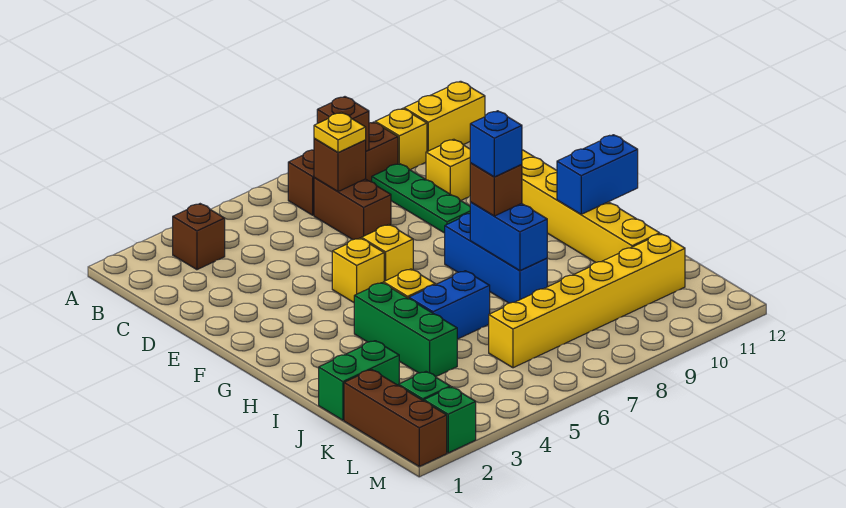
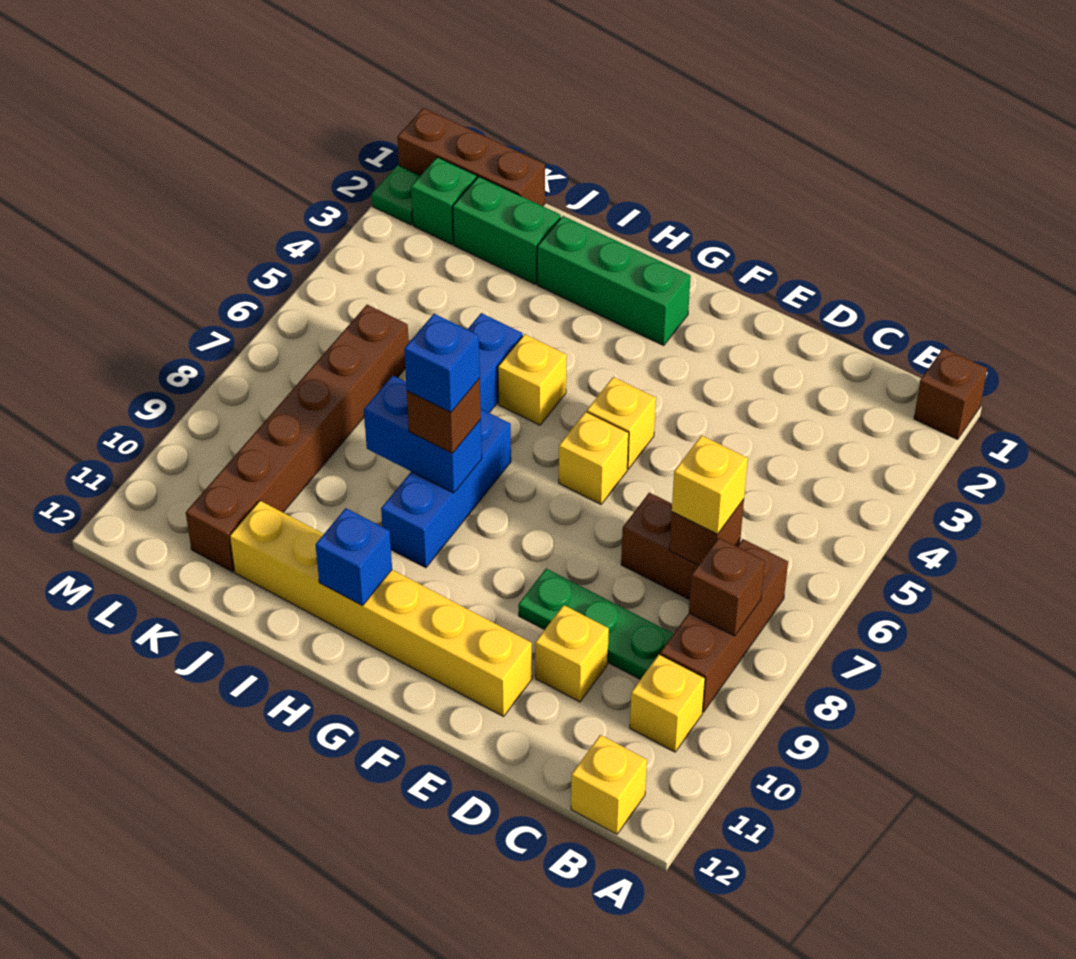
brown 1x1 brick [173,204,225,270] -> brown 1x1 brick moved to [914,348,987,439]
yellow 1x2 brick [404,81,485,152] -> yellow 1x1 brick [571,735,647,834]
yellow 1x1 plate [314,112,366,152] -> yellow 1x1 brick [672,435,748,534]
blue 1x3 brick [445,214,547,303] -> blue 1x3 brick turned to [381,409,511,568]
green 1x3 brick [354,283,457,377] -> green 1x3 brick moved to [537,216,691,345]
blue 1x2 brick [557,135,638,214] -> blue 1x1 brick [315,508,392,606]
green 1x2 brick [319,341,399,420] -> green 1x2 brick turned to [453,177,561,284]
yellow 1x6 brick [489,234,685,368] -> brown 1x6 brick [186,305,409,572]
green 1x1 brick [424,387,476,453] -> green 1x1 plate [372,165,420,225]

